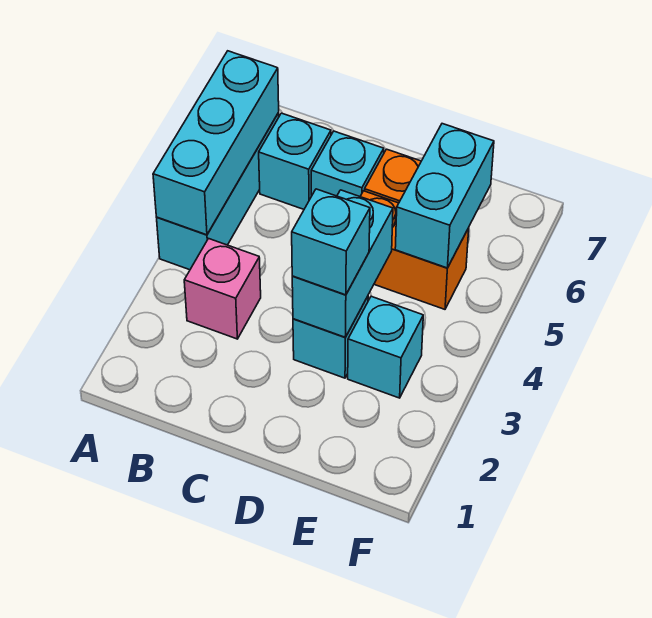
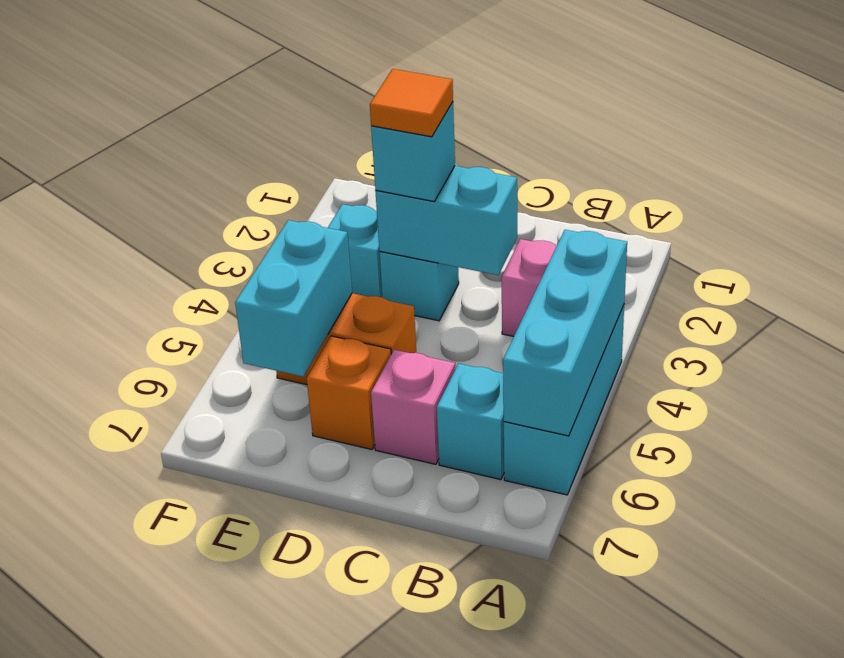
cyan 1x1 brick [311,131,384,196] -> pink 1x1 brick [371,350,455,464]
cyan 1x2 brick [292,190,393,337] -> cyan 1x2 brick turned to [375,166,517,275]
none -> orange 1x1 tile [370,69,453,137]

